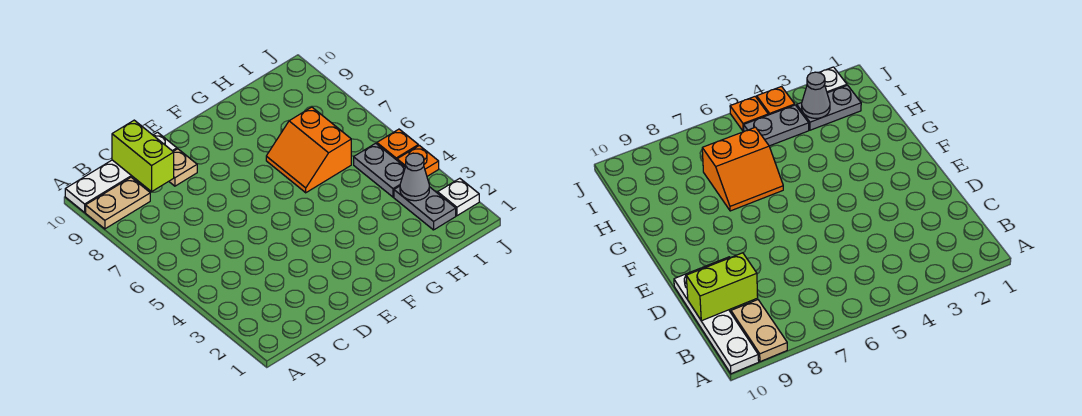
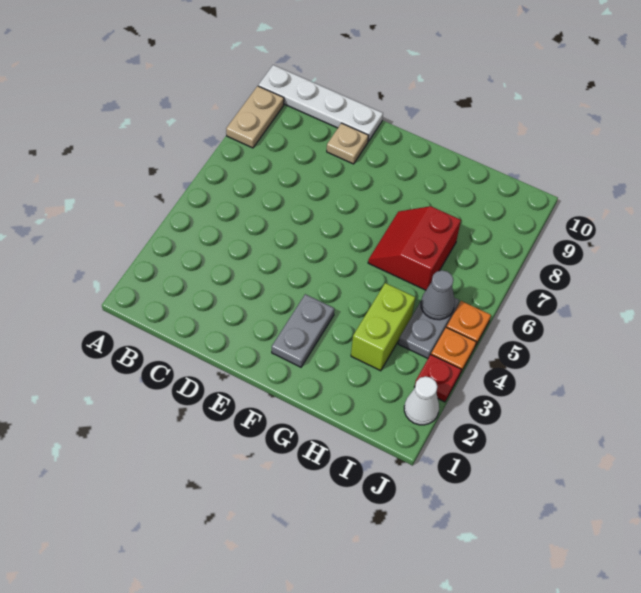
tan 1x2 plate [86,177,150,229] -> tan 1x2 plate turned to [226,86,284,148]
lime 1x2 brick [112,120,174,192] -> lime 1x2 brick moved to [351,283,415,371]
orange 2x2 slope [266,107,351,193] -> red 2x2 slope [368,206,461,290]
grey 1x2 plate [394,186,456,230] -> grey 1x2 plate moved to [272,294,334,367]
grey 1x1 cone [400,153,429,201] -> grey 1x1 cone moved to [421,270,455,320]
white 1x1 plate [438,178,479,216] -> white 1x1 cone [404,376,439,425]
none -> red 1x1 plate [414,355,461,402]

